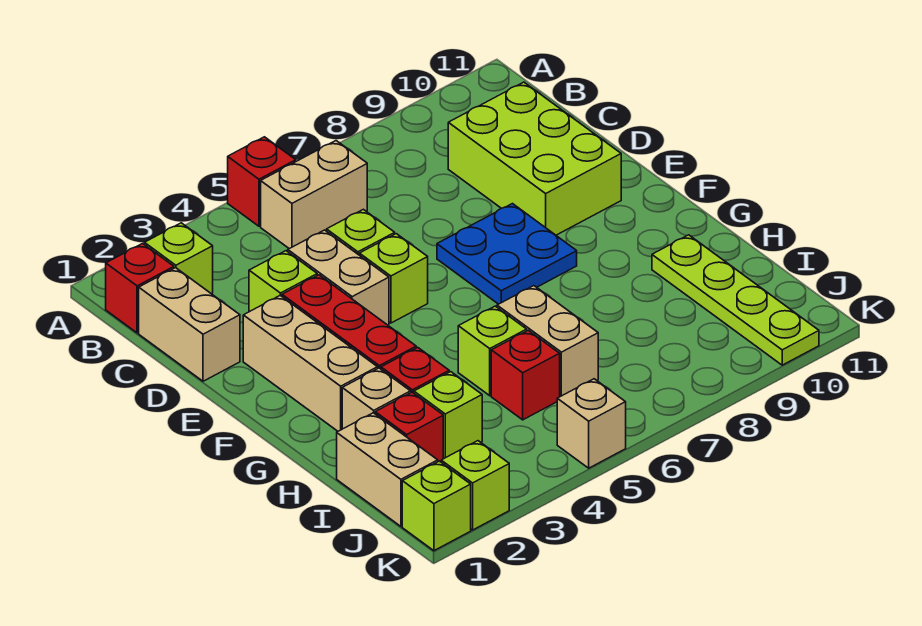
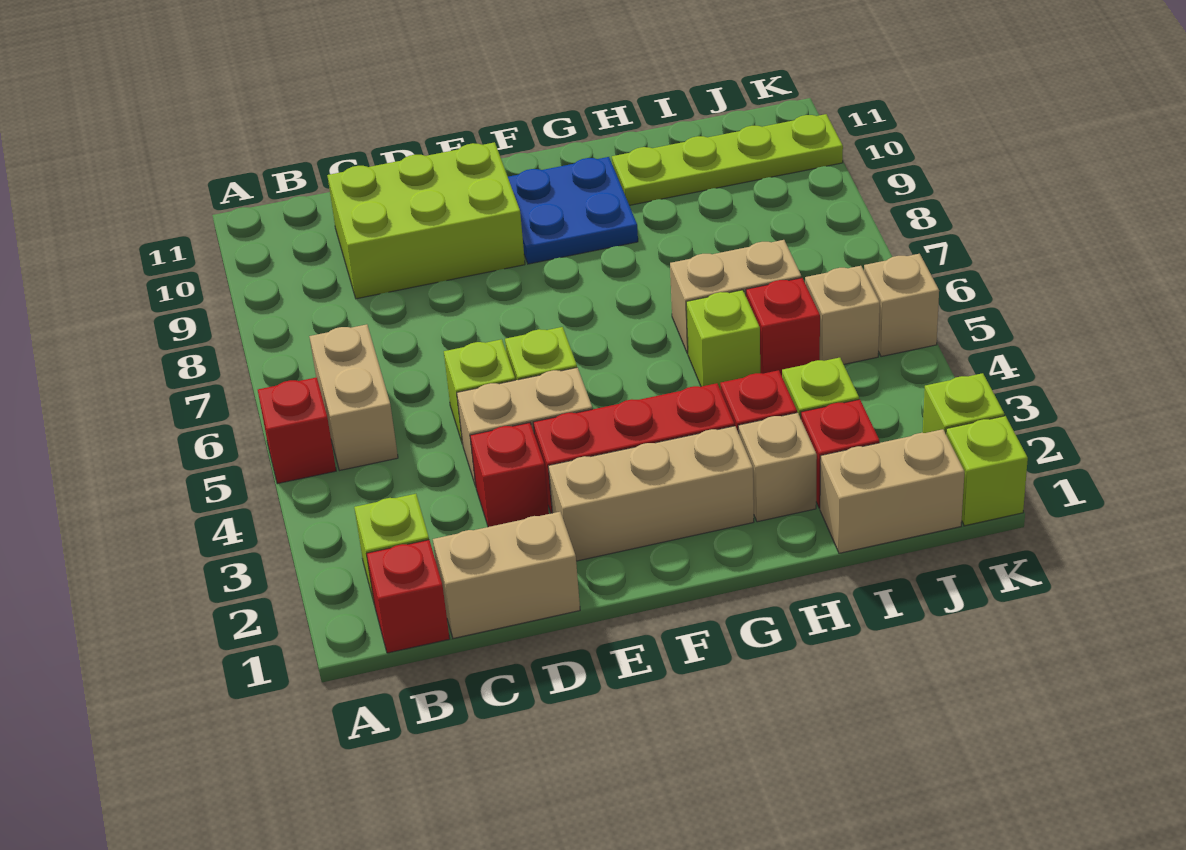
lime 1x1 brick [249,251,317,312] -> red 1x1 brick [470,423,549,527]
blue 2x2 plate [437,204,577,304] -> blue 2x2 plate moved to [508,157,638,264]
none -> tan 1x1 brick [805,266,880,364]

